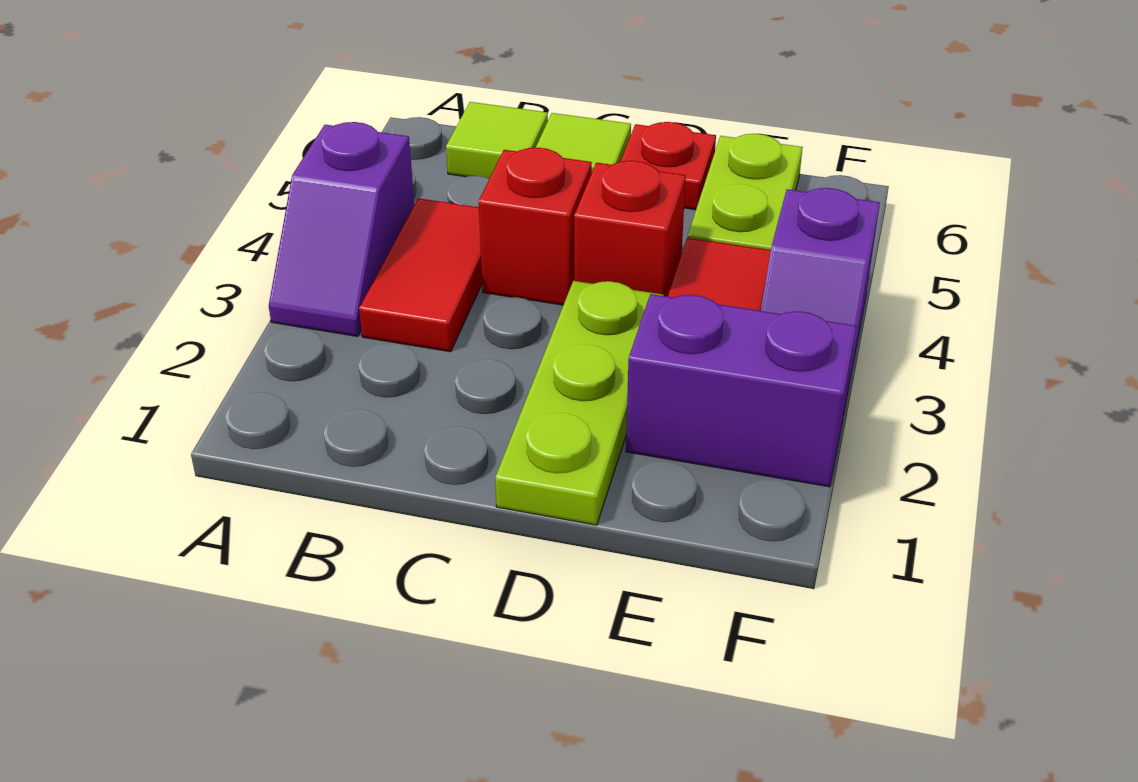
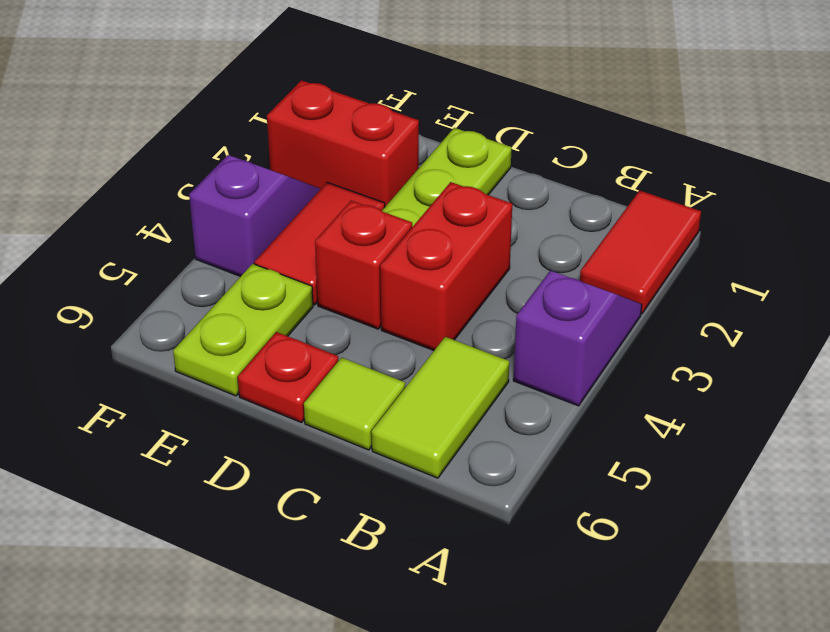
red 1x2 tile [359,198,482,352] -> red 1x2 tile moved to [580,191,701,314]
lime 1x1 tile [446,102,548,179] -> lime 1x2 tile [372,337,509,478]
red 1x1 brick [479,148,592,305] -> red 1x2 brick [380,182,512,350]
purple 1x2 brick [626,294,856,487] -> red 1x2 brick [267,80,419,206]

